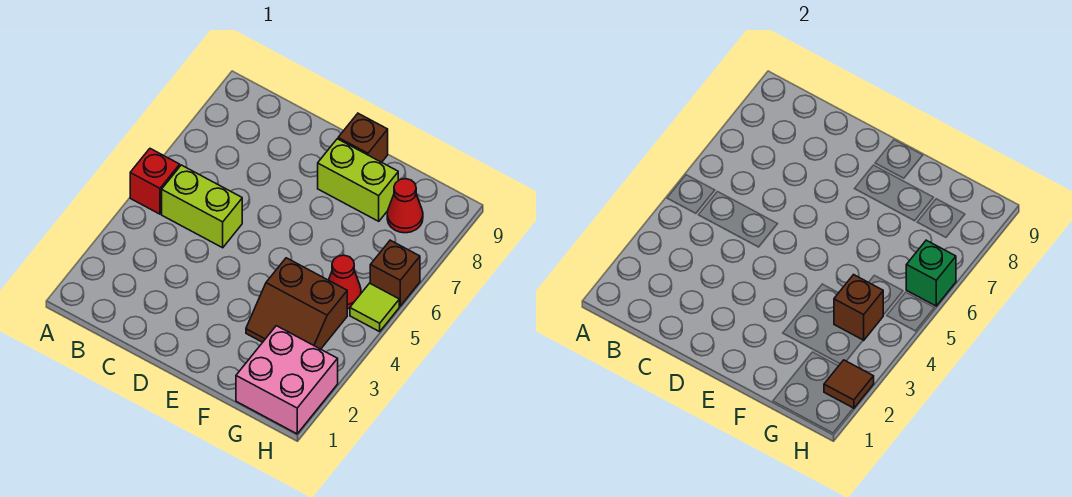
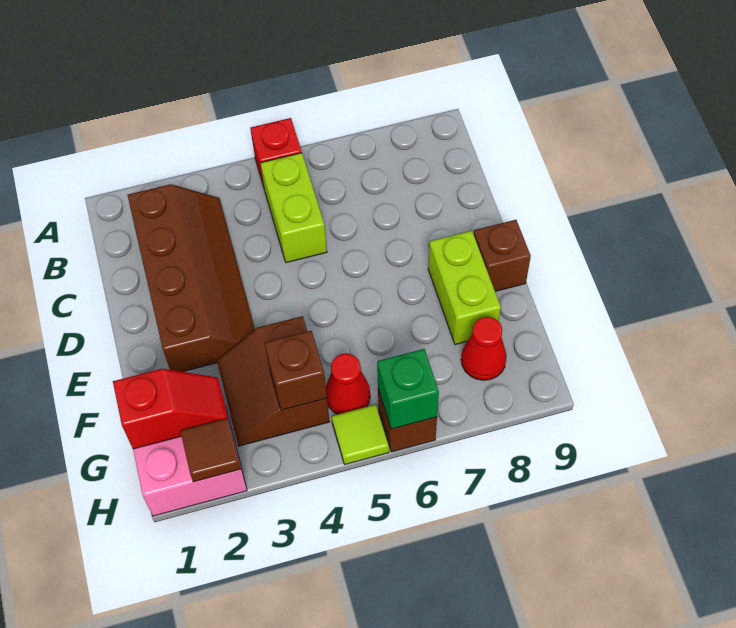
none -> brown 2x4 slope [127,184,255,372]
none -> red 1x2 slope [113,369,228,449]

